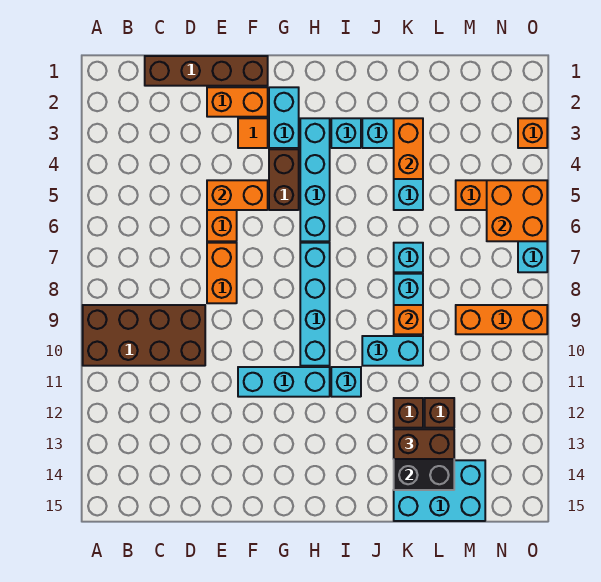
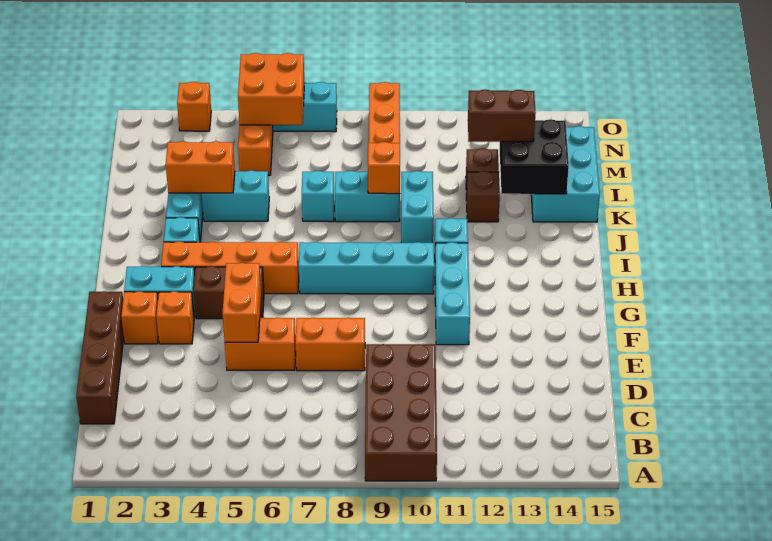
orange 1x2 brick [207,87,268,117] -> orange 1x1 brick [121,291,158,344]
orange 1x1 tile [238,118,268,148] -> orange 1x1 brick [156,291,194,344]
cyan 1x4 brick [300,118,330,241] -> orange 1x4 brick [161,242,299,294]
brown 1x2 brick [394,429,454,459] -> brown 1x2 brick turned to [468,90,536,142]

